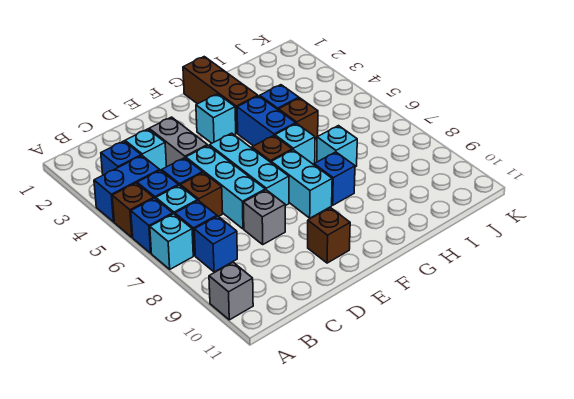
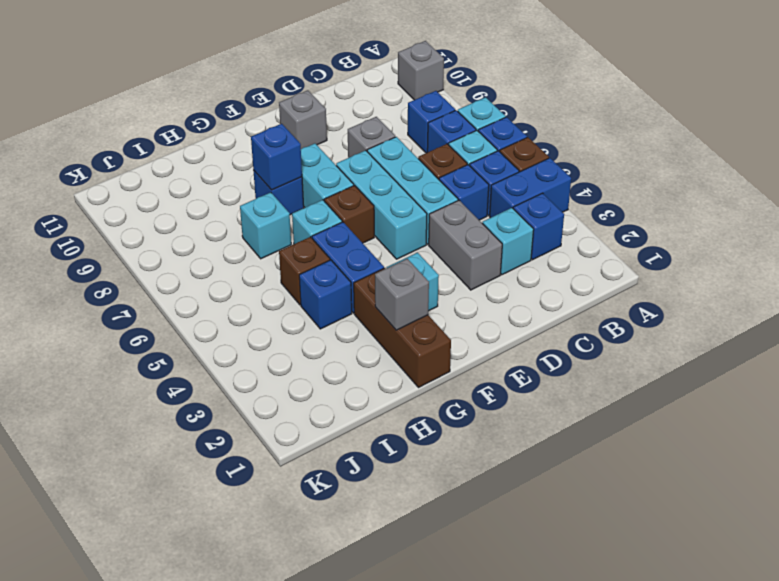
brown 1x1 brick [308,208,350,263] -> grey 1x1 brick [279,90,327,149]
none -> grey 1x1 brick [375,259,429,330]
none -> blue 1x1 brick [251,124,302,190]

